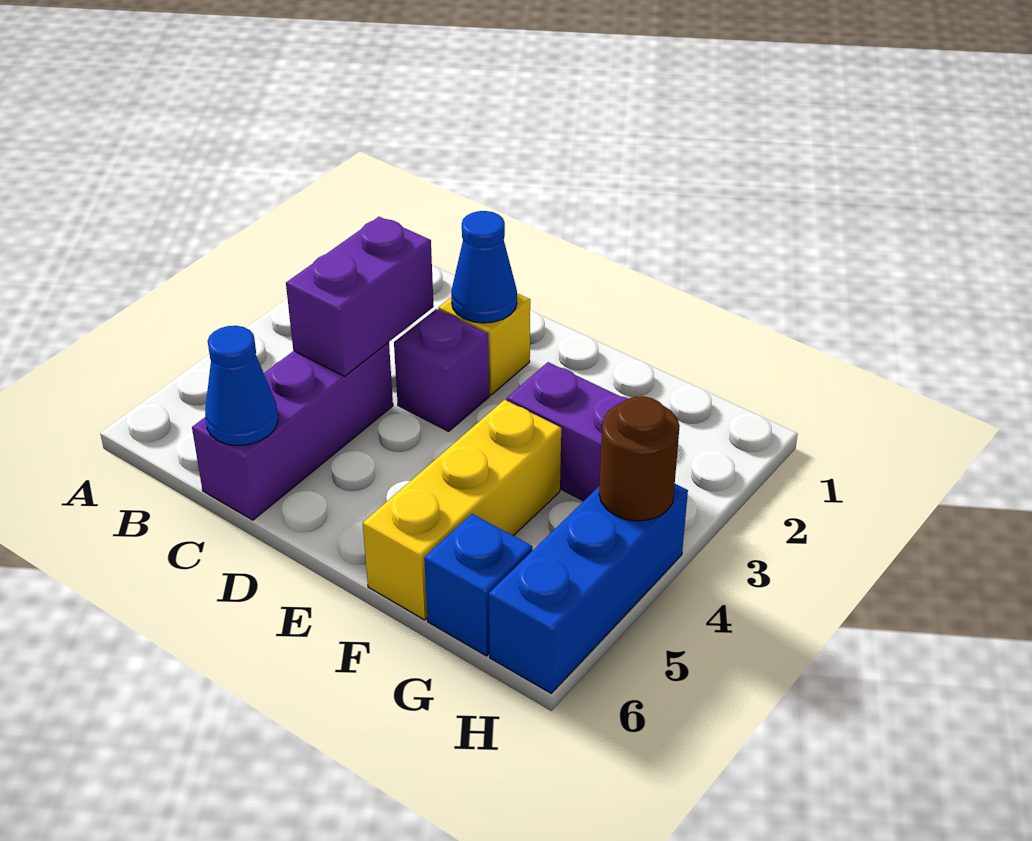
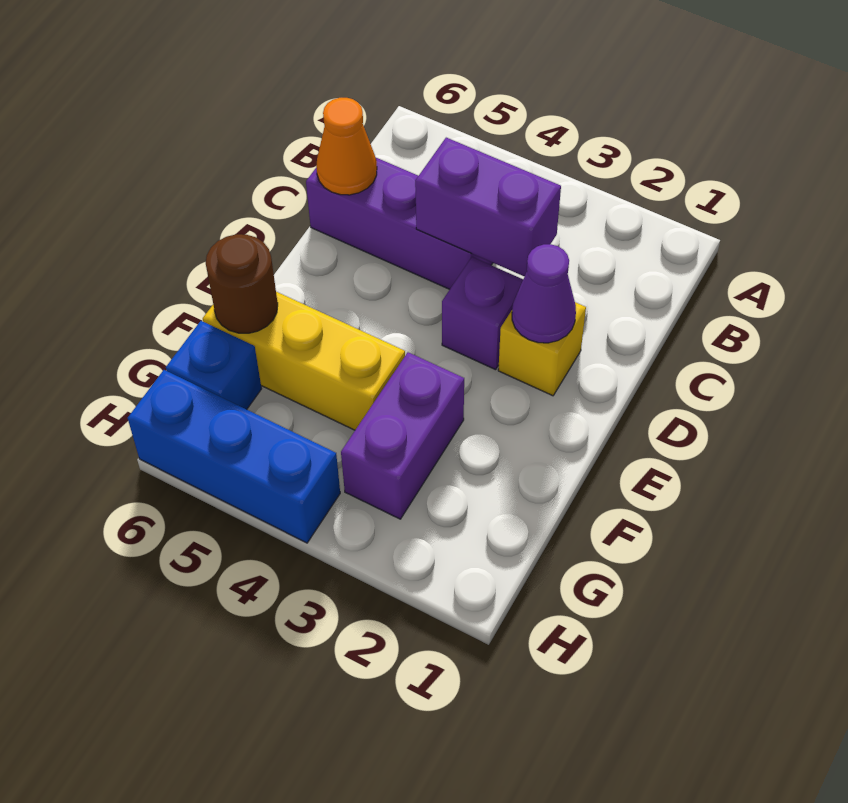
blue 1x1 cone [205,326,278,446] -> orange 1x1 cone [316,98,377,195]
blue 1x1 cone [451,211,517,323] -> purple 1x1 cone [512,244,576,343]
brown 1x1 round brick [599,396,680,521] -> brown 1x1 round brick moved to [206,234,278,333]

